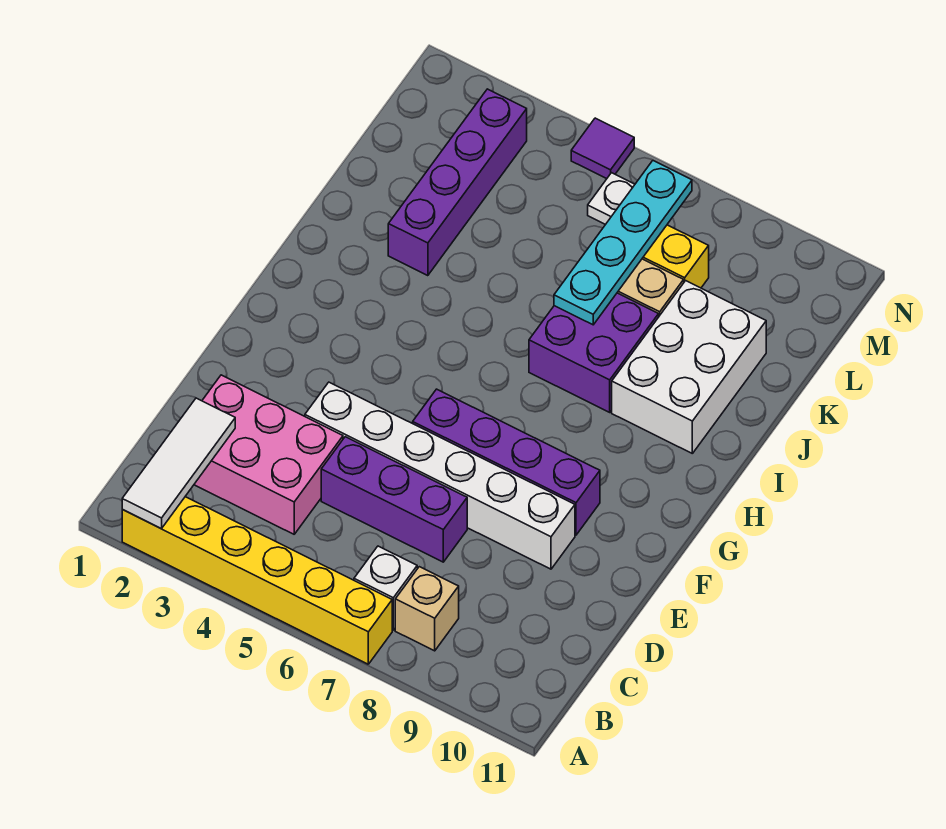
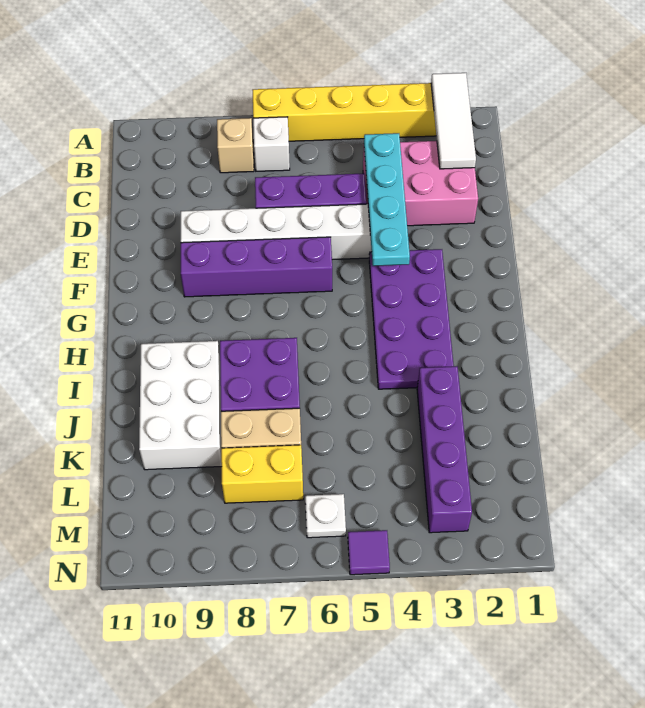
none -> purple 2x4 plate [369,249,454,389]
cyan 1x4 plate [554,161,692,325] -> cyan 1x4 plate moved to [364,133,410,266]

